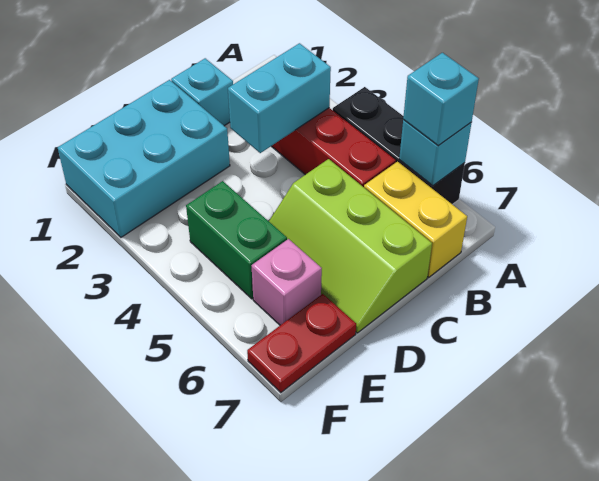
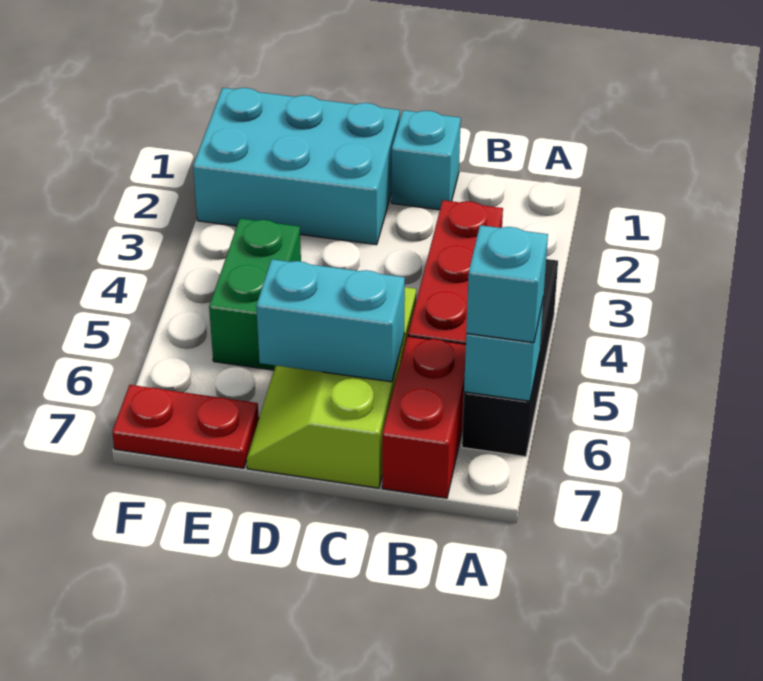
cyan 1x2 brick [228,43,331,153] -> cyan 1x2 brick moved to [256,259,405,382]
yellow 1x2 brick [364,162,467,277] -> red 1x2 brick [382,336,466,498]
pink 1x1 brick [251,239,322,325] -> none

